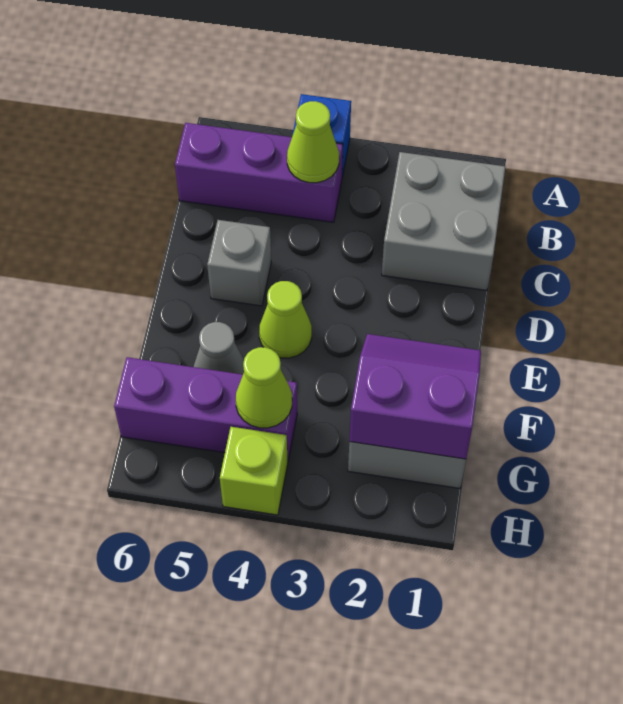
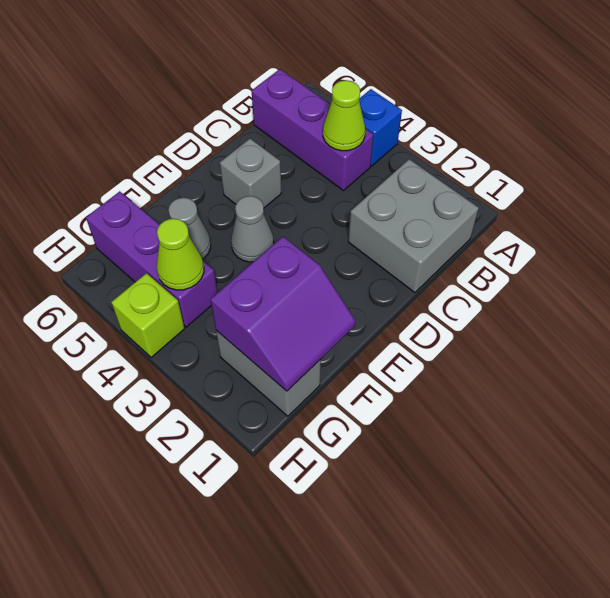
lime 1x1 cone [259,281,312,358] -> grey 1x1 cone [231,196,274,262]
purple 2x2 slope [349,334,481,459] -> purple 2x2 slope turned to [210,237,356,391]

